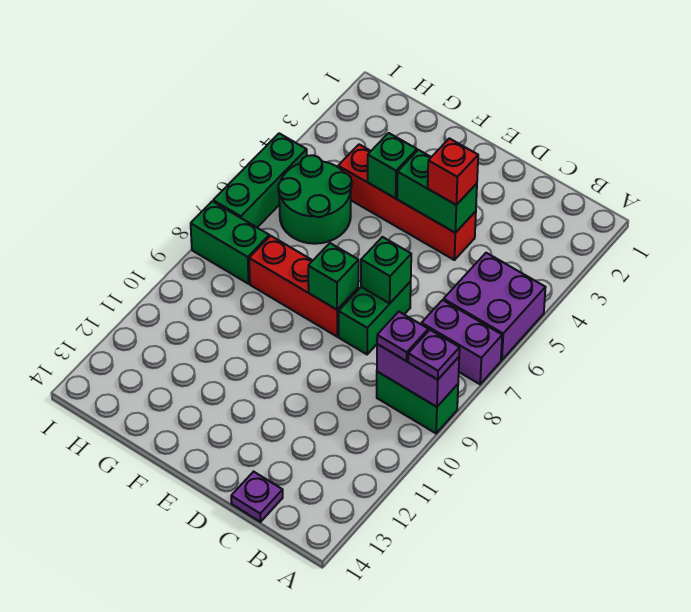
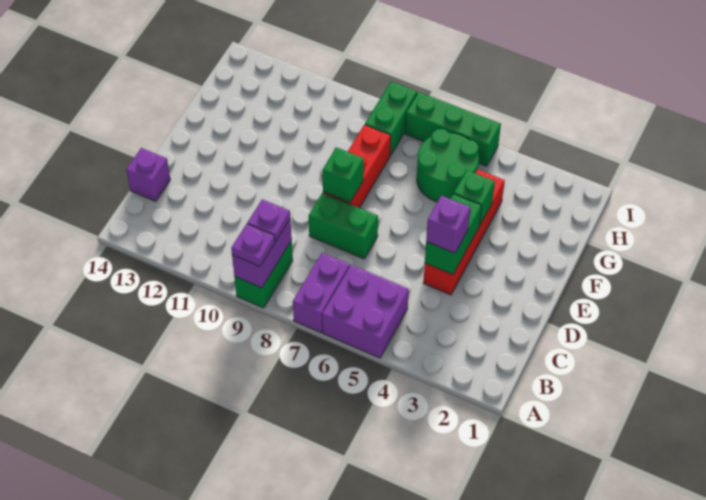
purple 1x1 plate [231,472,283,522] -> purple 1x1 brick [126,148,170,201]
red 1x1 brick [428,138,478,205] -> purple 1x1 brick [426,196,471,253]
green 1x1 brick [361,237,411,304] -> none

